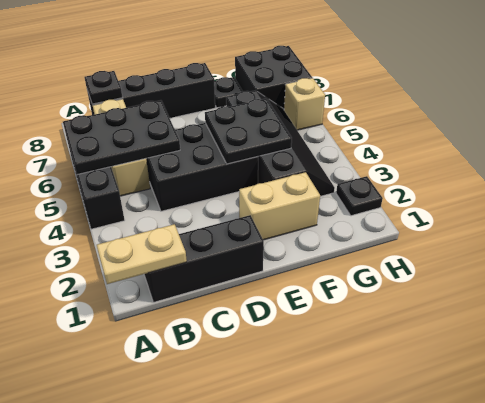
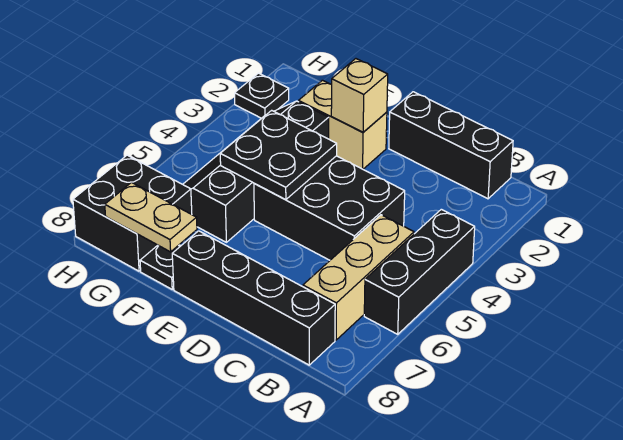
tan 1x2 plate [97,224,187,284] -> tan 1x2 plate moved to [105,183,197,252]
black 2x3 plate [63,100,180,175] -> none
black 1x1 plate [84,71,122,104] -> none
tan 1x1 brick [284,78,325,130] -> tan 1x1 brick moved to [331,59,388,132]

